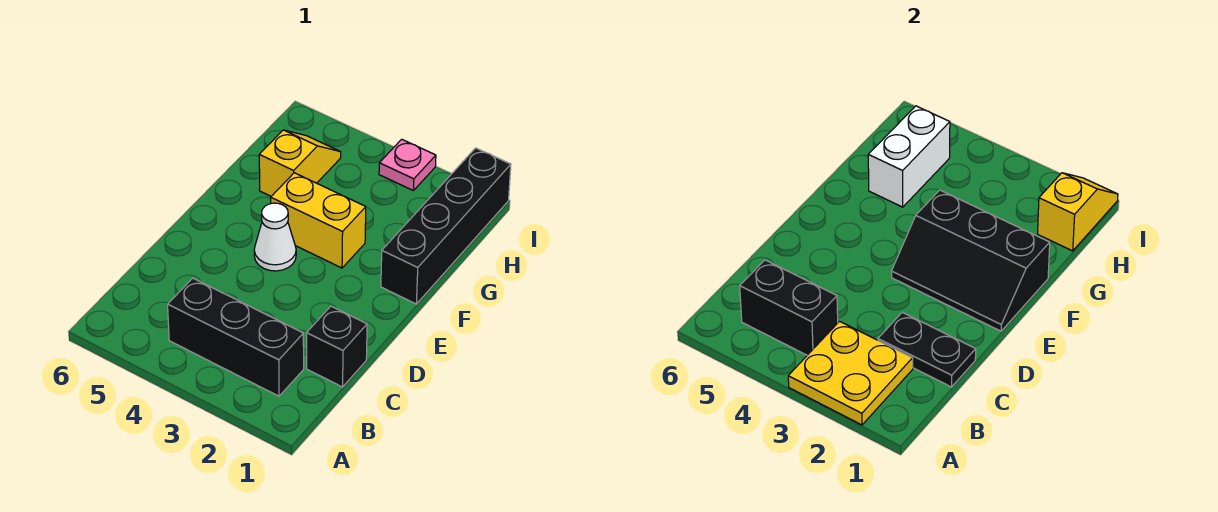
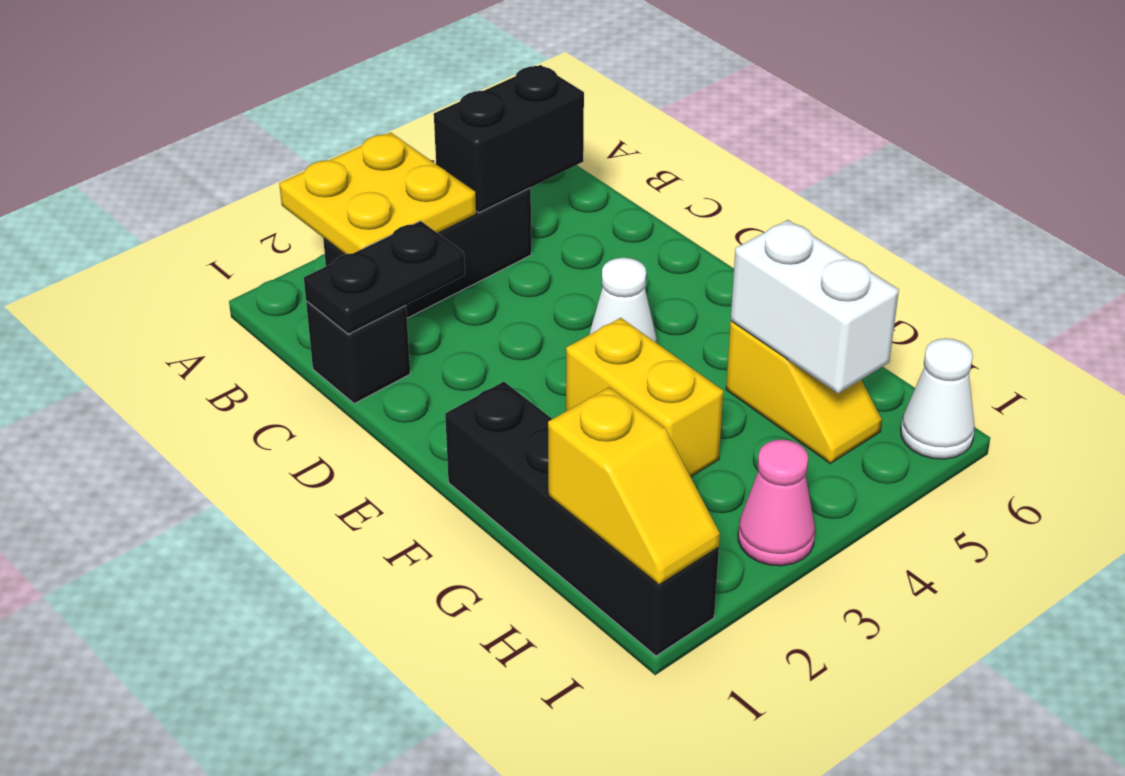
black 2x3 slope [892,190,1050,331] -> none
yellow 1x2 brick [271,173,366,268] -> yellow 1x2 brick turned to [566,318,723,477]
pink 1x1 plate [379,139,436,190] -> pink 1x1 cone [738,439,815,566]
none -> white 1x1 cone [901,338,975,459]

